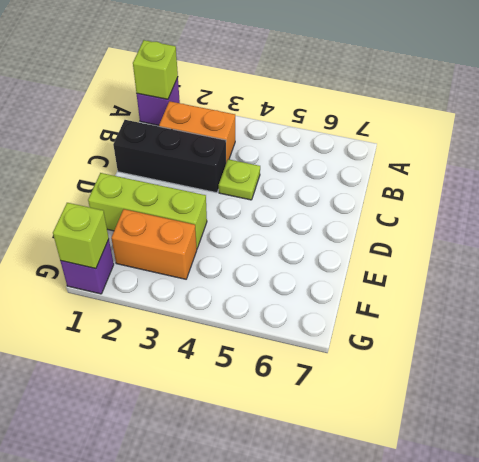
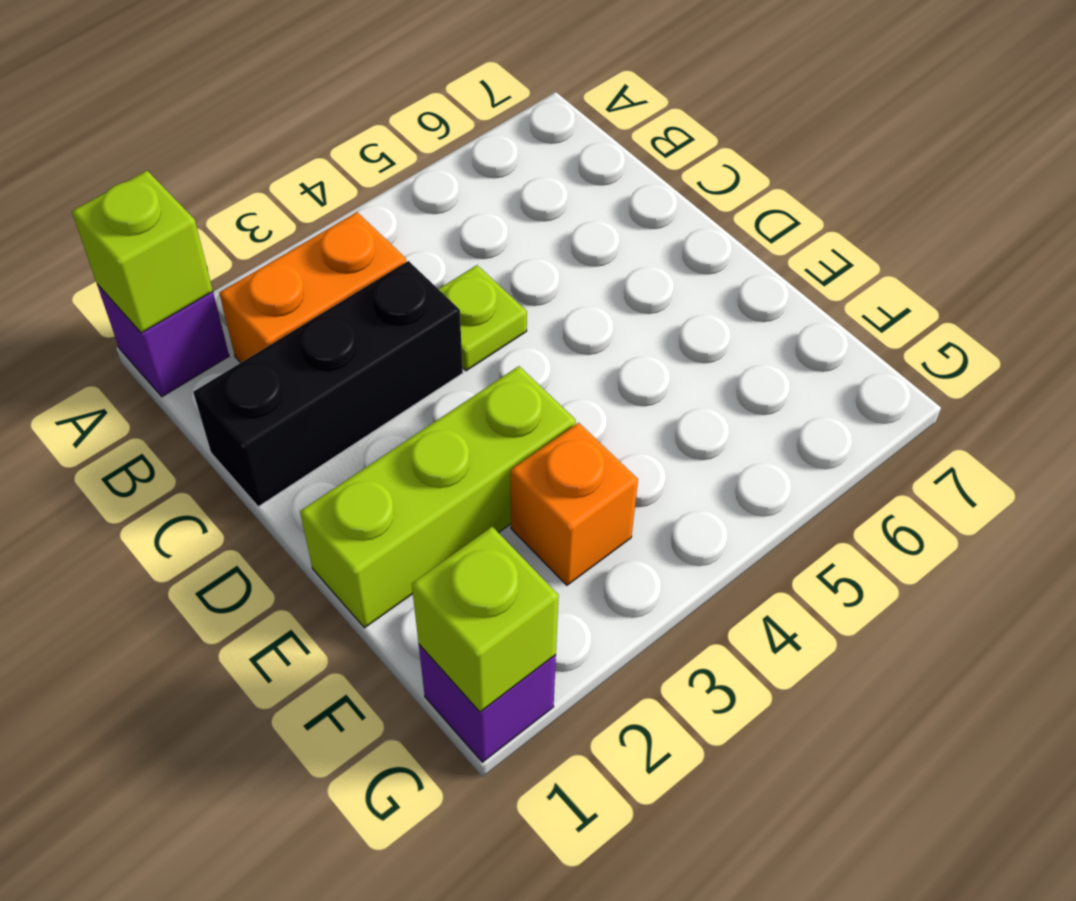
orange 1x2 brick [111,209,197,279] -> orange 1x1 brick [511,423,638,585]

